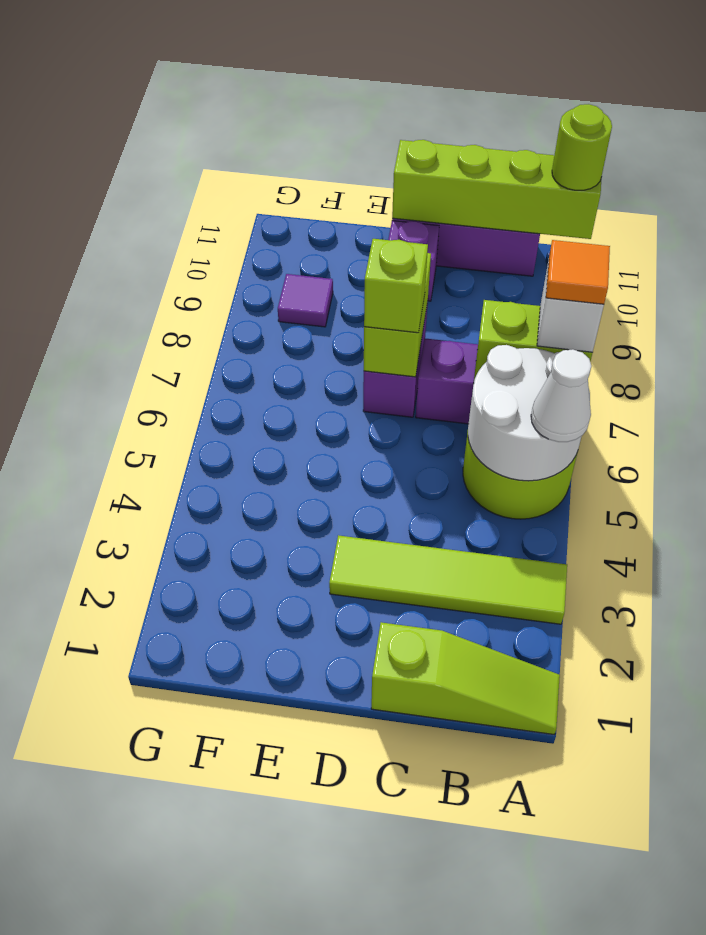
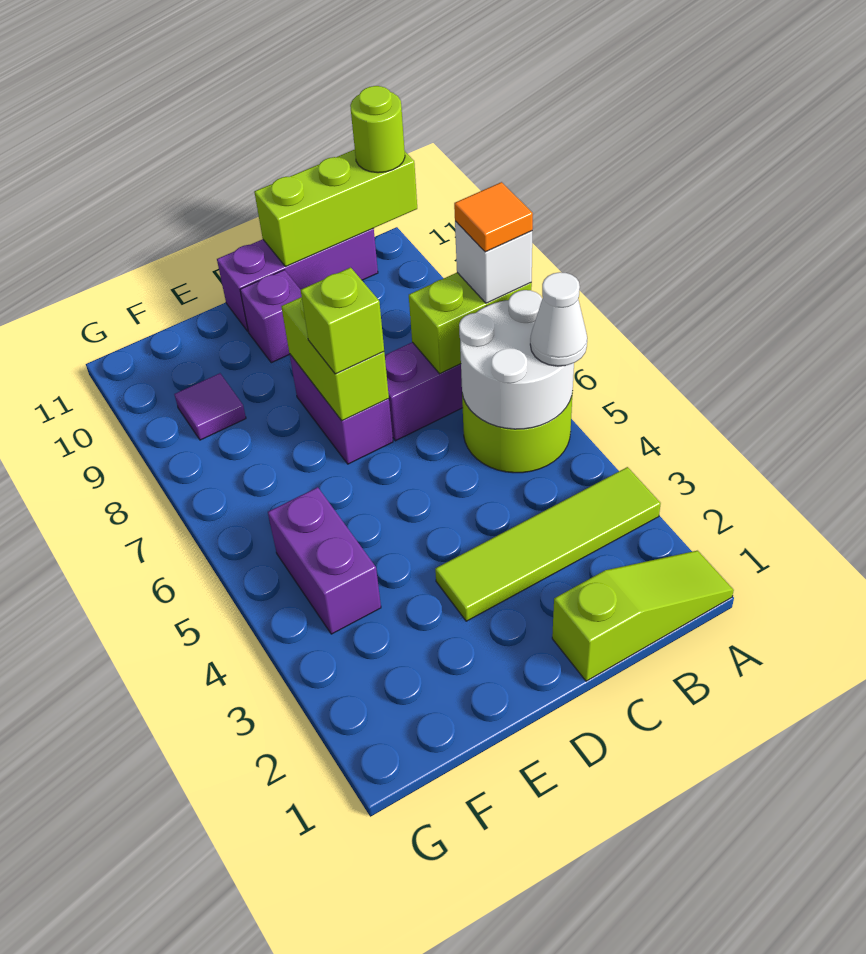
lime 1x4 brick [392,140,602,239] -> lime 1x3 brick [254,150,417,267]
none -> purple 1x2 brick [268,487,381,634]

